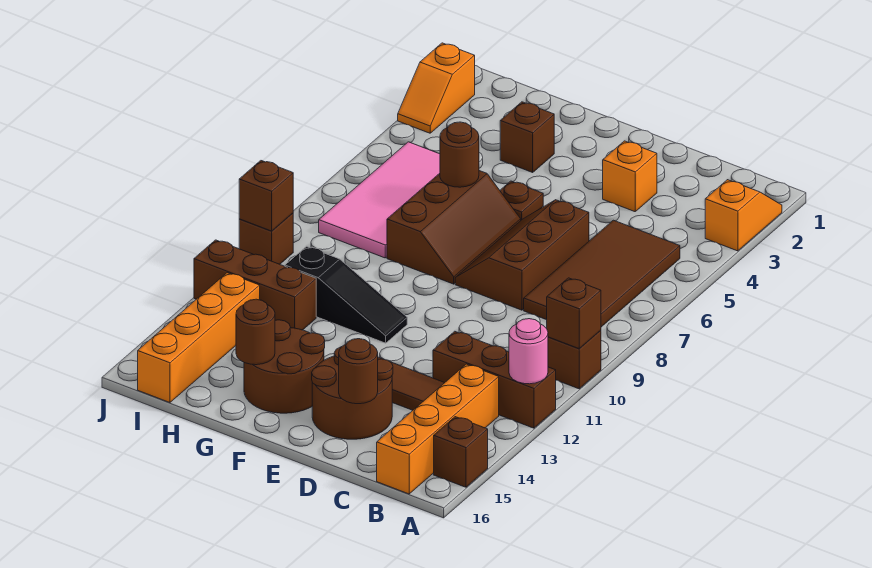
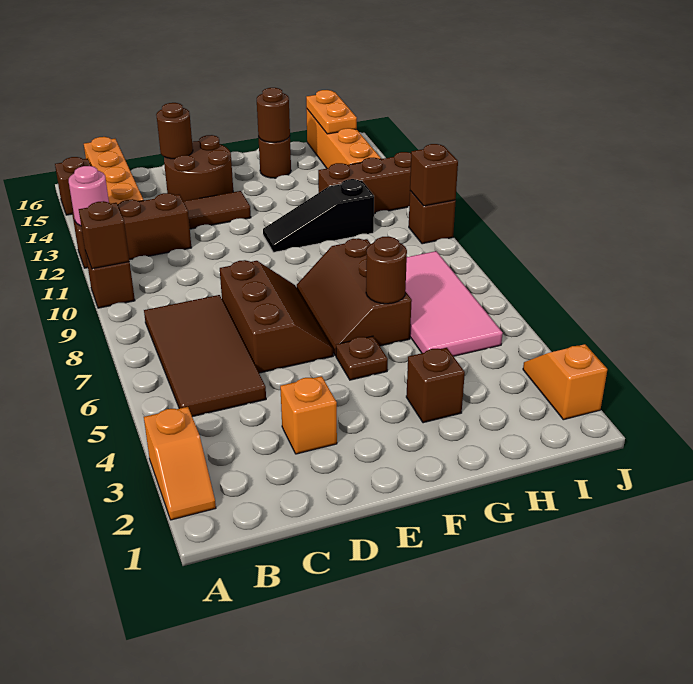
brown 2x2 round brick [244,320,325,413] -> brown 1x1 round brick [258,137,291,178]
none -> orange 1x2 plate [306,90,357,134]

